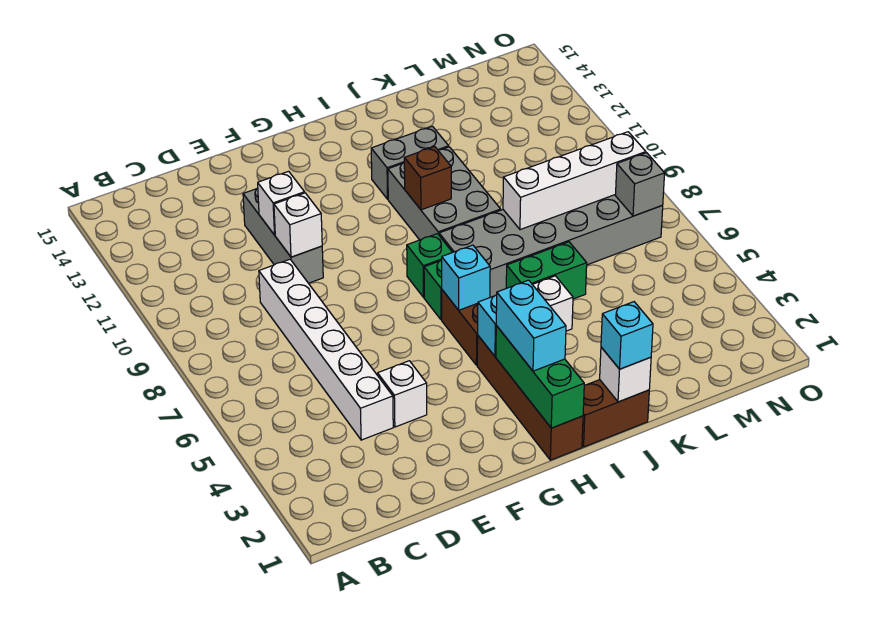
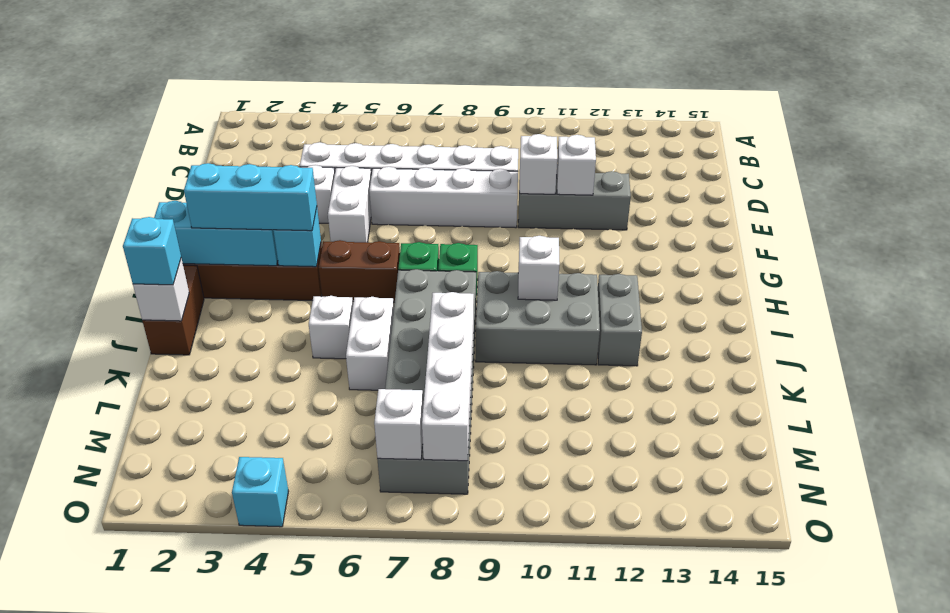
none -> white 1x2 brick [328,166,371,242]
none -> white 1x4 brick [369,167,518,228]
green 1x3 brick [496,326,584,428] -> cyan 1x3 brick [154,201,278,266]
cyan 1x2 brick [496,280,566,371] -> cyan 1x3 brick [184,163,317,231]
cyan 1x1 brick [442,245,490,310] -> cyan 1x1 brick moved to [232,457,289,527]
brown 1x1 brick [404,147,451,210] -> white 1x1 brick [518,236,560,300]
green 1x2 brick [506,242,587,299] -> white 1x2 brick [346,297,394,390]
grey 1x1 brick [616,153,665,216] -> white 1x1 brick [374,389,423,460]

